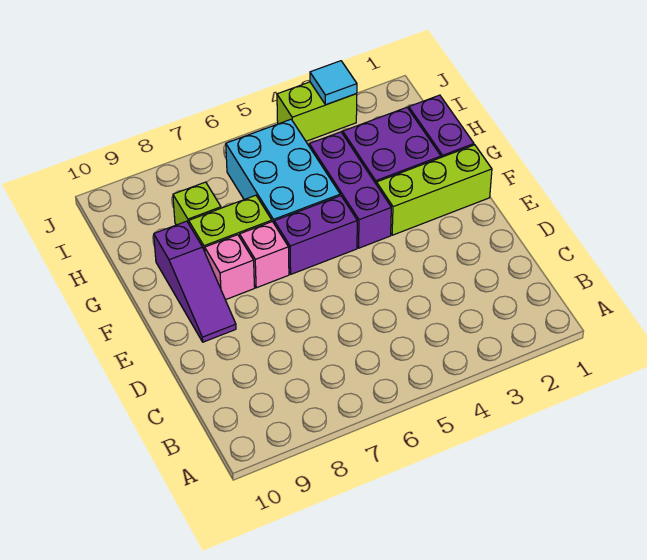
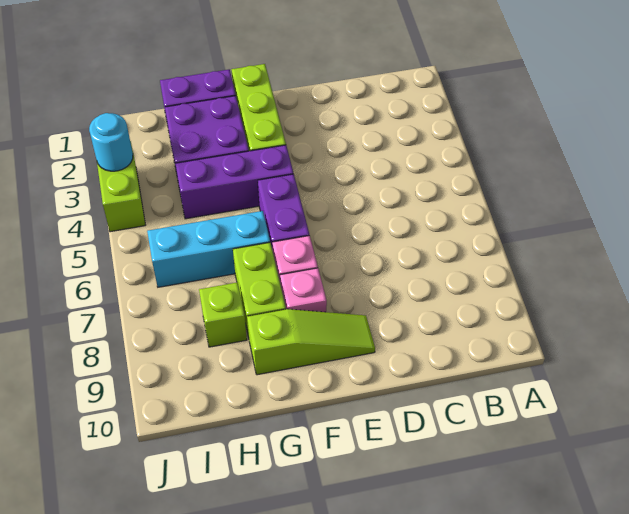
purple 1x3 slope [154,221,236,342] -> lime 1x3 slope [247,309,375,375]
cyan 2x3 brick [226,119,340,223] -> cyan 1x3 brick [147,211,270,287]
cyan 1x1 tile [310,61,357,105] -> cyan 1x1 round brick [89,113,133,171]

